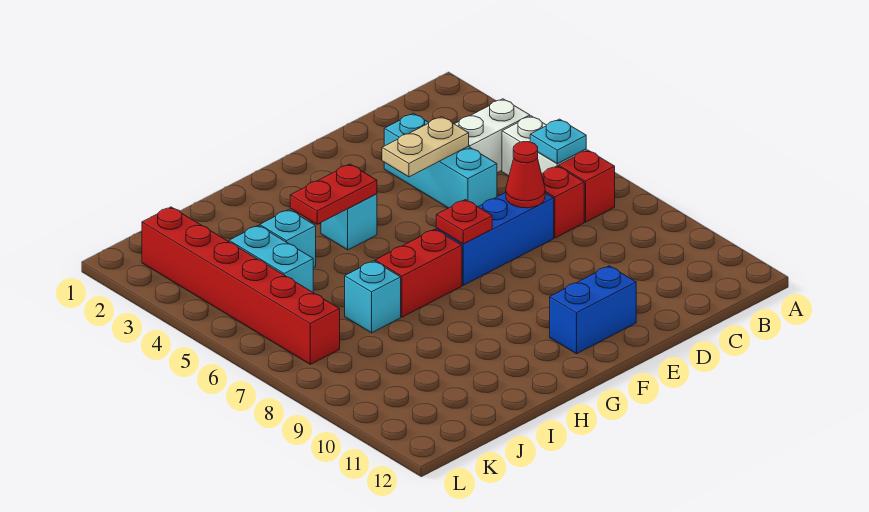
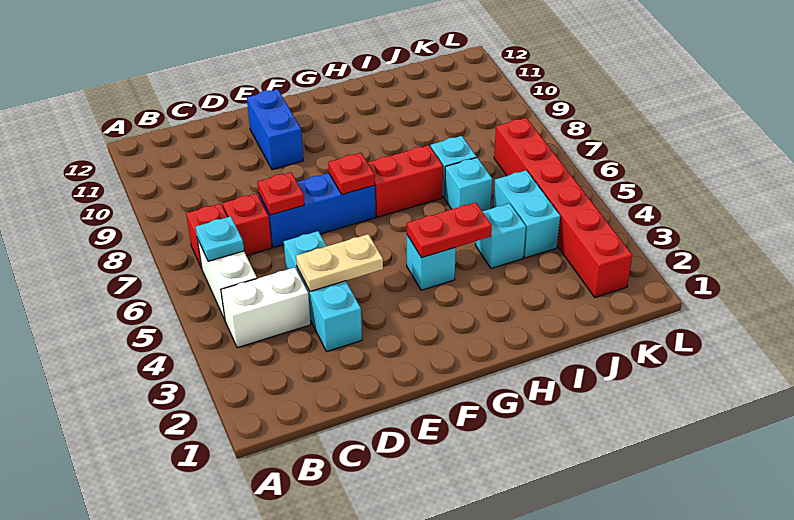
red 1x1 cone [506,142,545,208] -> red 1x1 plate [257,172,304,215]
blue 1x2 brick [550,266,636,354] -> blue 1x2 brick turned to [247,89,303,170]
none -> cyan 1x1 brick [445,158,492,211]

